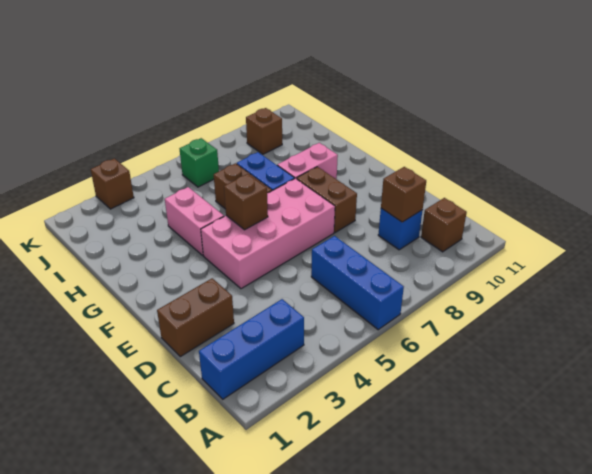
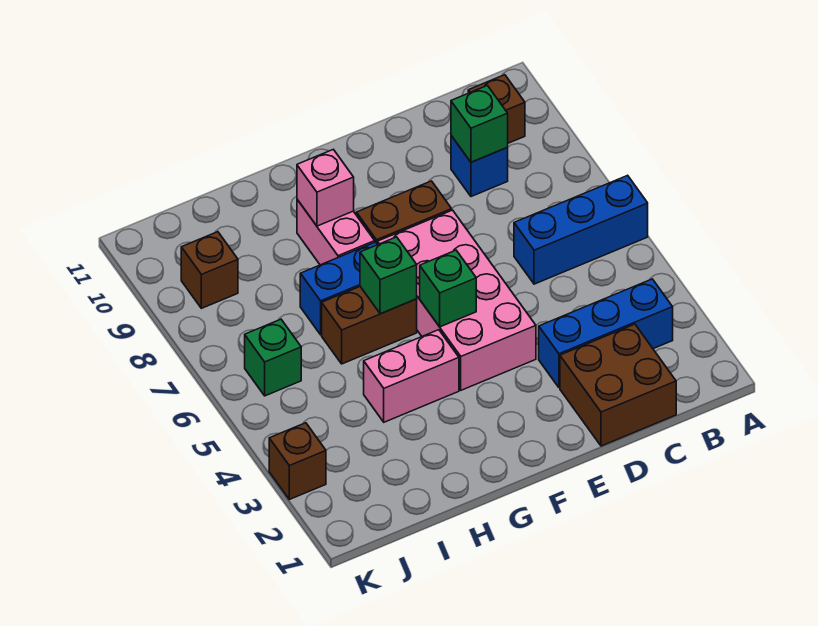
blue 1x3 brick [199,299,304,399] -> blue 1x3 brick turned to [539,279,673,388]
brown 1x1 brick [381,167,426,222] -> green 1x1 brick [451,86,508,162]
brown 1x2 brick [157,278,234,357] -> brown 2x2 brick [560,324,676,446]
brown 1x1 brick [224,174,268,230] -> green 1x1 brick [420,250,476,327]
none -> green 1x1 brick [360,237,417,314]
none -> pink 1x1 brick [297,149,354,226]

